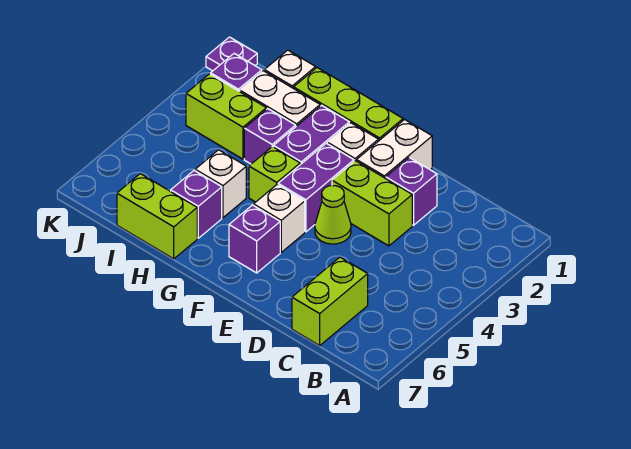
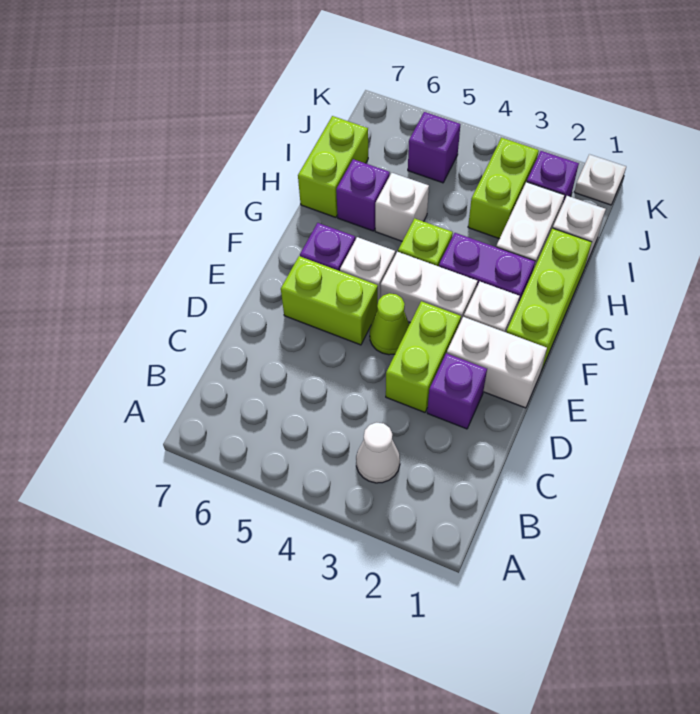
none -> white 1x1 cone [356,423,400,483]
lime 1x2 brick [292,257,368,345] -> lime 1x2 brick moved to [281,256,378,345]
purple 1x2 brick [278,143,354,232] -> white 1x2 brick [380,251,477,323]
purple 1x1 brick [244,109,296,164] -> purple 1x1 brick moved to [408,112,460,183]
purple 1x1 plate [206,37,257,71] -> white 1x1 plate [574,154,626,205]

